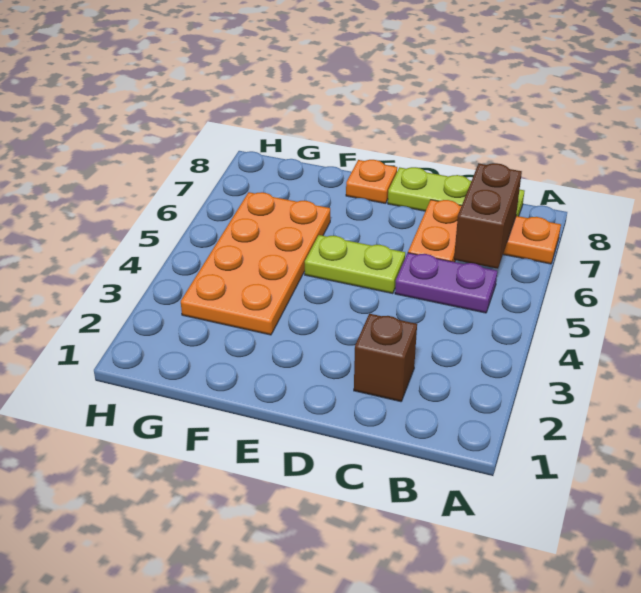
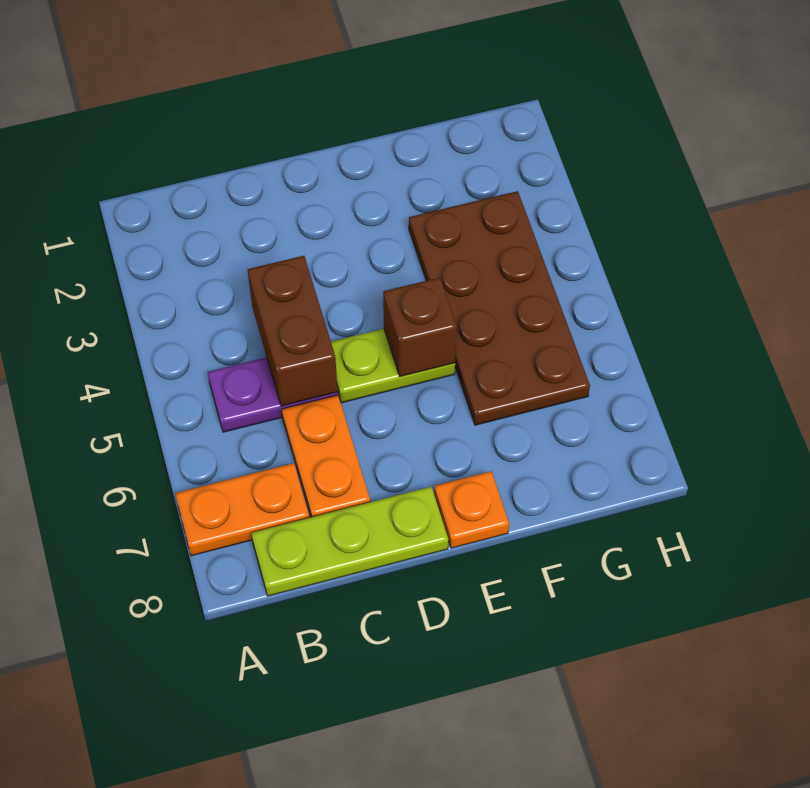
brown 1x2 brick [454,163,522,269] -> brown 1x2 brick moved to [247,256,338,406]
brown 1x1 brick [354,314,417,402] -> brown 1x1 brick moved to [383,278,457,376]
orange 2x4 plate [181,192,330,335] -> brown 2x4 plate [409,191,590,425]

